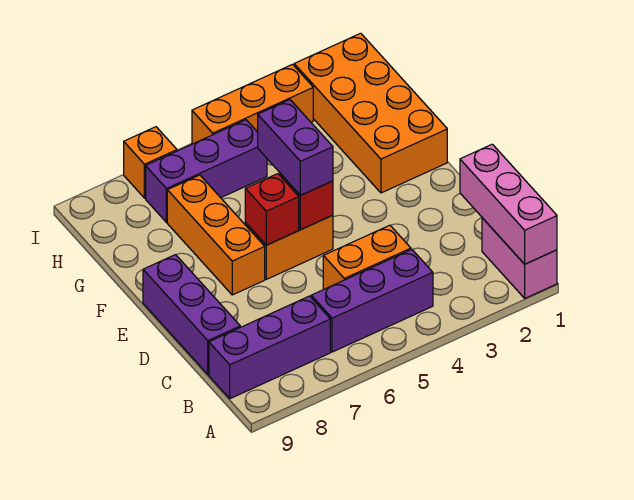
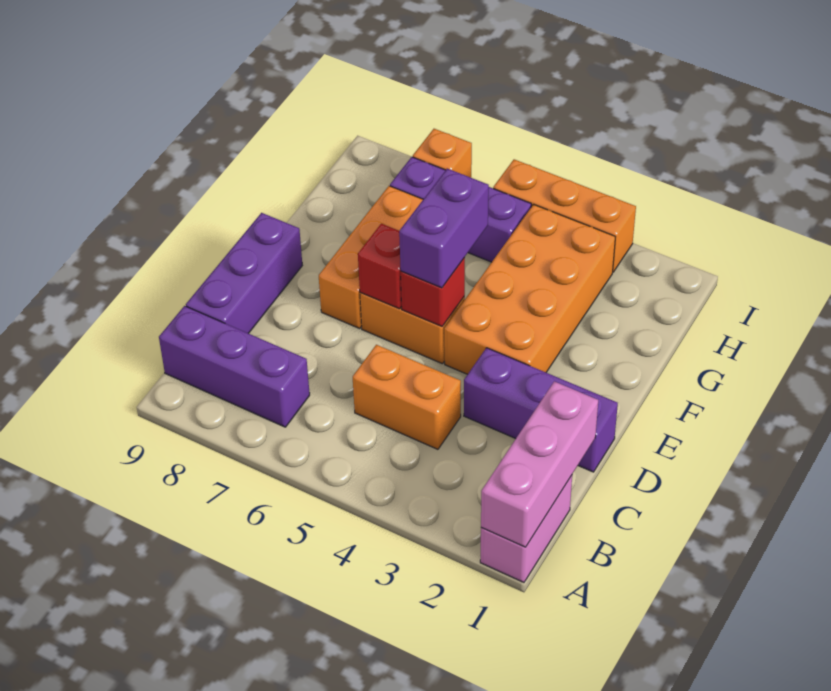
purple 1x3 brick [311,250,433,352] -> purple 1x3 brick moved to [464,348,618,472]
orange 2x4 brick [294,33,447,193] -> orange 2x4 brick moved to [444,204,615,374]

